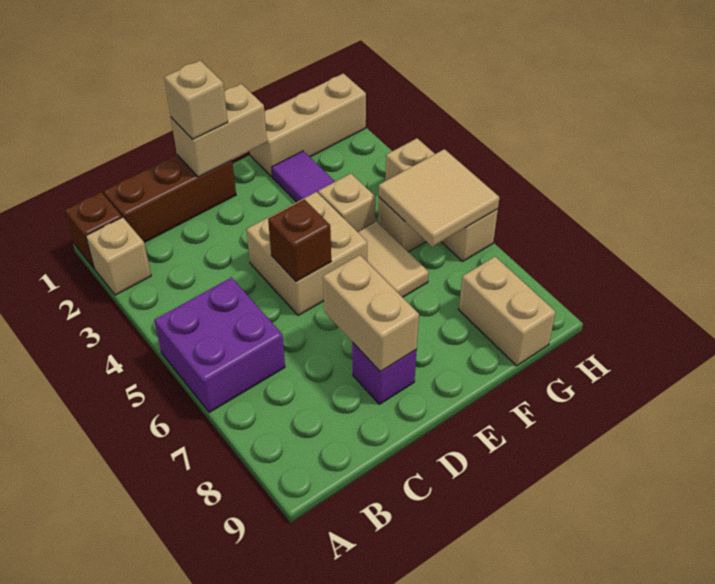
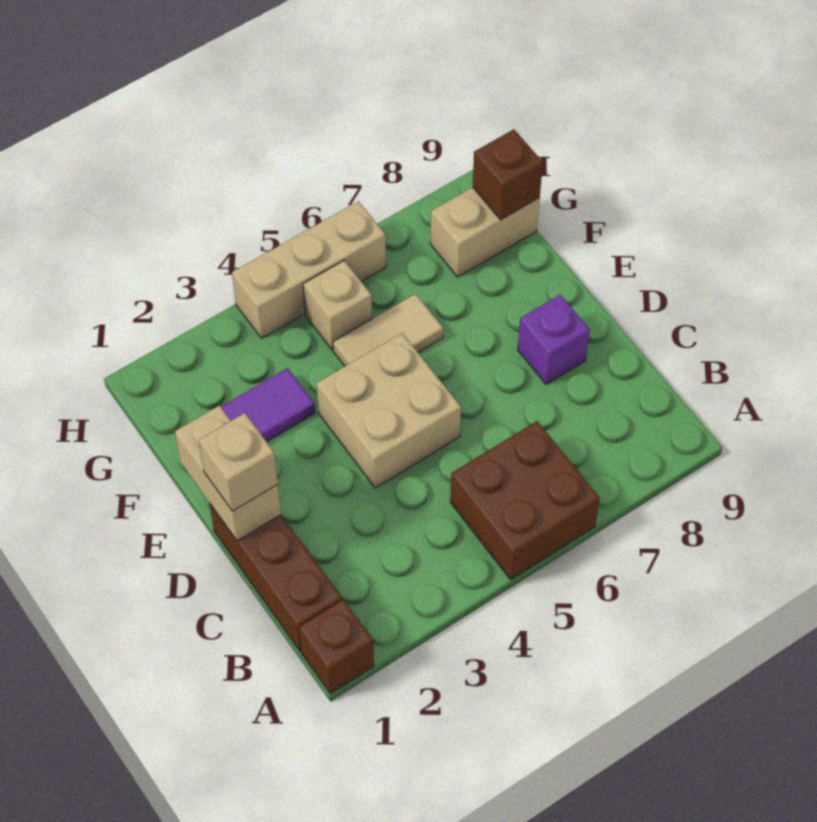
tan 1x1 brick [86,217,151,295] -> none
purple 2x2 brick [154,278,285,413] -> brown 2x2 brick [450,421,600,580]
brown 1x1 brick [268,199,331,282] -> brown 1x1 brick moved to [473,129,543,220]
tan 1x2 brick [323,255,419,372] -> none
tan 1x3 brick [250,73,366,177] -> none
tan 1x1 brick [318,174,376,232] -> none
tan 2x2 tile [379,149,499,247] -> none

